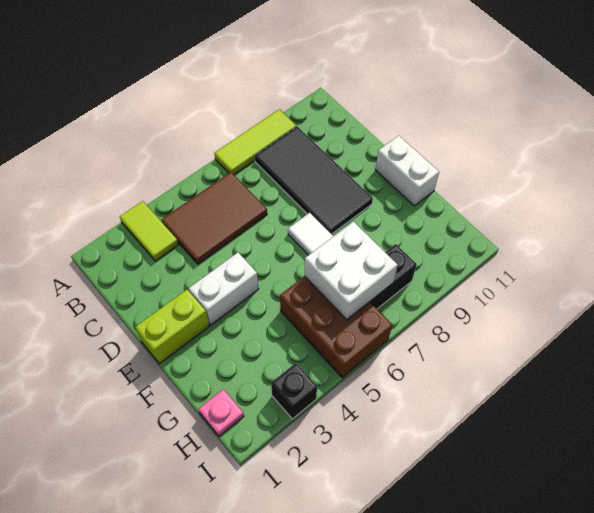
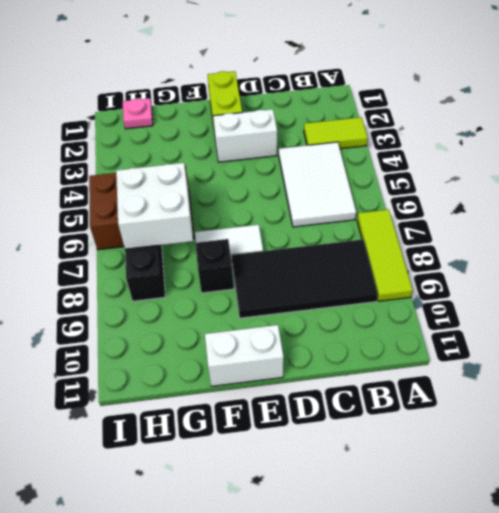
brown 2x3 tile [162,172,267,264] -> white 2x3 tile [279,142,356,227]
white 1x2 brick [189,253,259,325] -> white 1x2 brick turned to [213,109,277,162]
black 1x1 brick [271,363,317,419] -> black 1x1 brick moved to [195,239,234,293]

